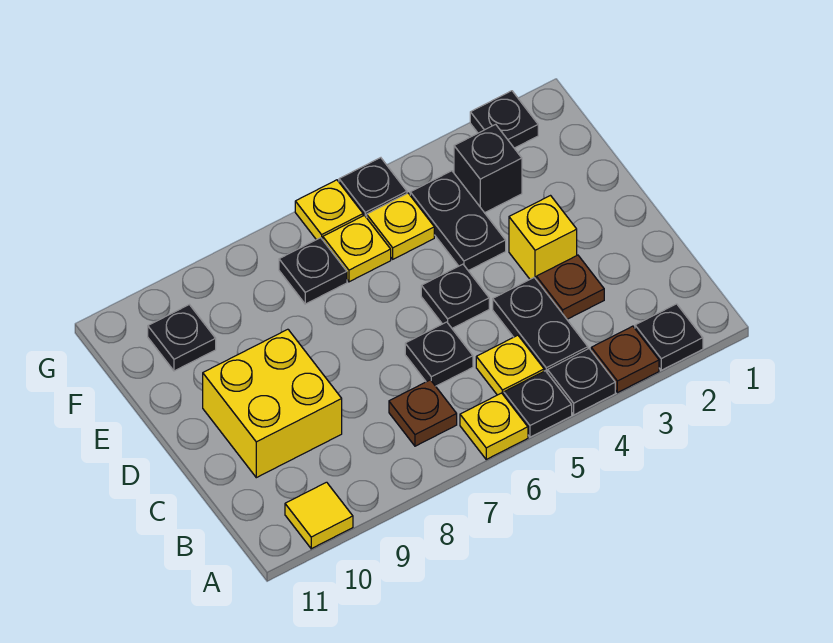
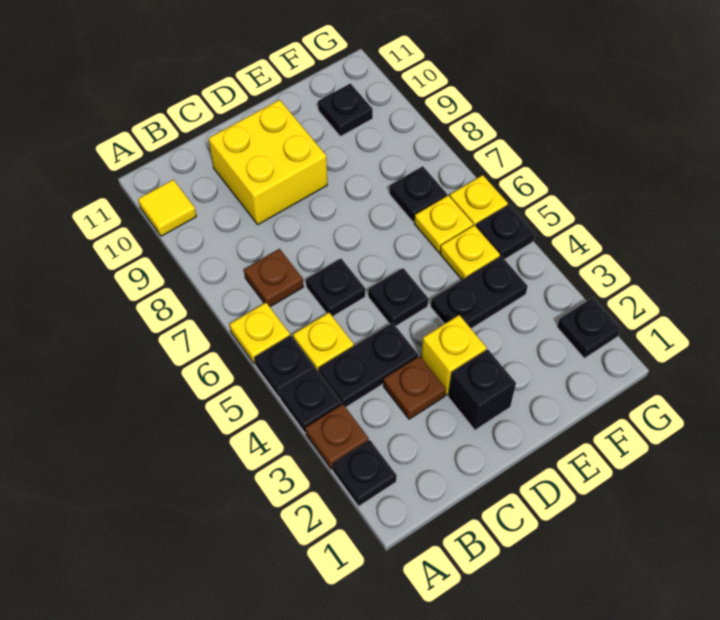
black 1x1 brick [454,124,522,213] -> black 1x1 brick moved to [448,350,516,430]

